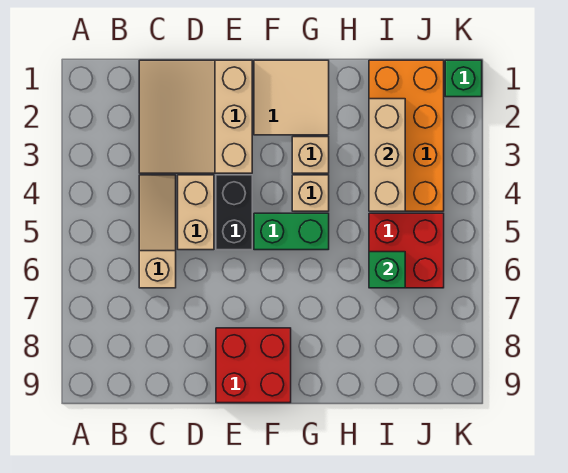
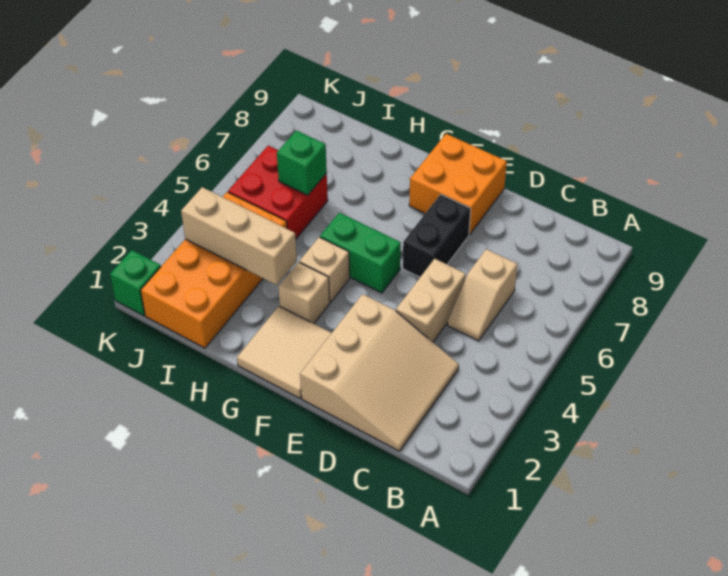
tan 1x3 slope [139,175,176,288] -> tan 1x2 slope [448,249,517,341]
black 1x2 brick [216,175,252,250] -> black 1x2 brick moved to [403,194,471,277]
red 2x2 brick [216,328,291,403] -> orange 2x2 brick [409,134,507,234]
tan 1x3 brick [369,99,405,211] -> tan 1x3 brick turned to [181,187,297,285]

